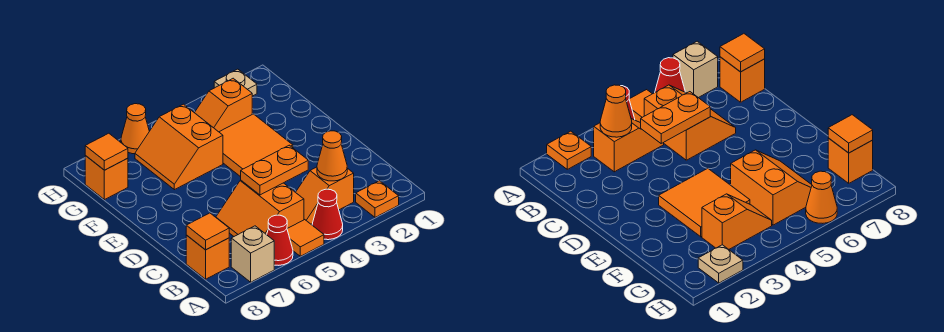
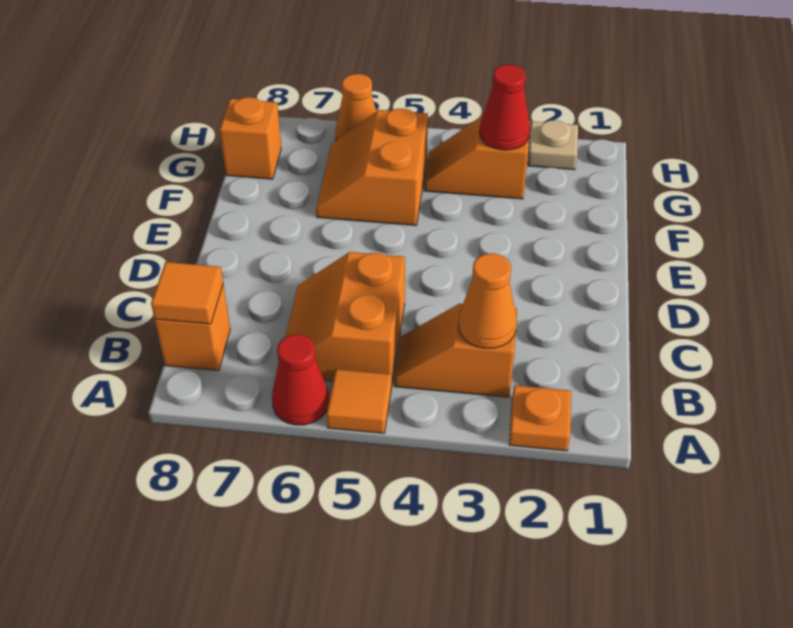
red 1x1 cone [312,189,343,240] -> red 1x1 cone moved to [480,65,530,150]
tan 1x1 brick [231,226,274,282] -> none
orange 1x2 plate [241,145,308,195] -> none
orange 2x2 tile [219,114,293,177] -> none
orange 1x1 tile [85,133,128,170] -> none

